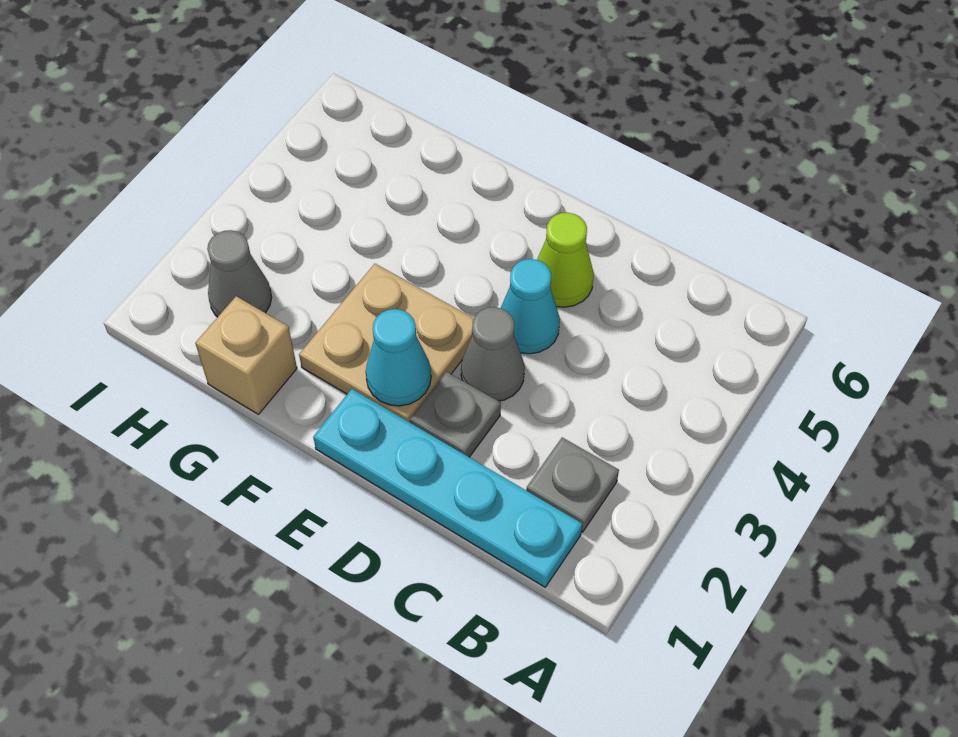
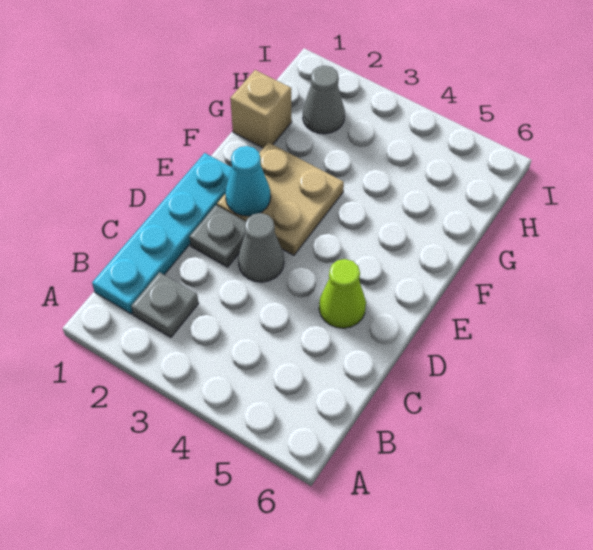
cyan 1x1 cone [501,259,560,354] -> none

